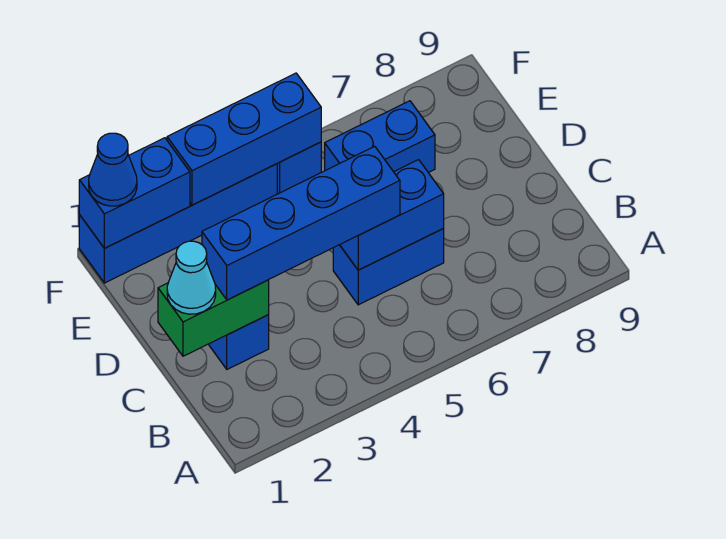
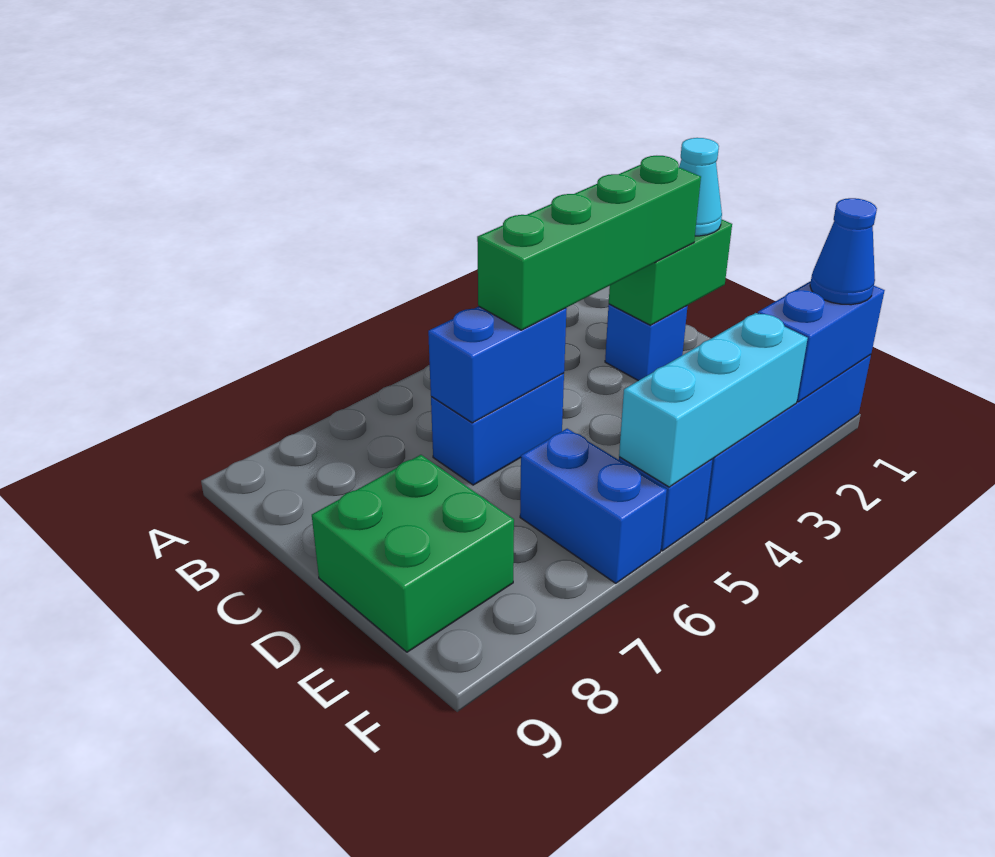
blue 1x4 brick [202,146,400,300] -> green 1x4 brick [477,156,701,330]
none -> green 2x2 brick [312,455,514,652]
blue 1x2 brick [325,101,435,173] -> blue 1x2 brick turned to [520,429,667,583]
blue 1x3 brick [167,73,321,205] -> cyan 1x3 brick [619,313,808,487]

